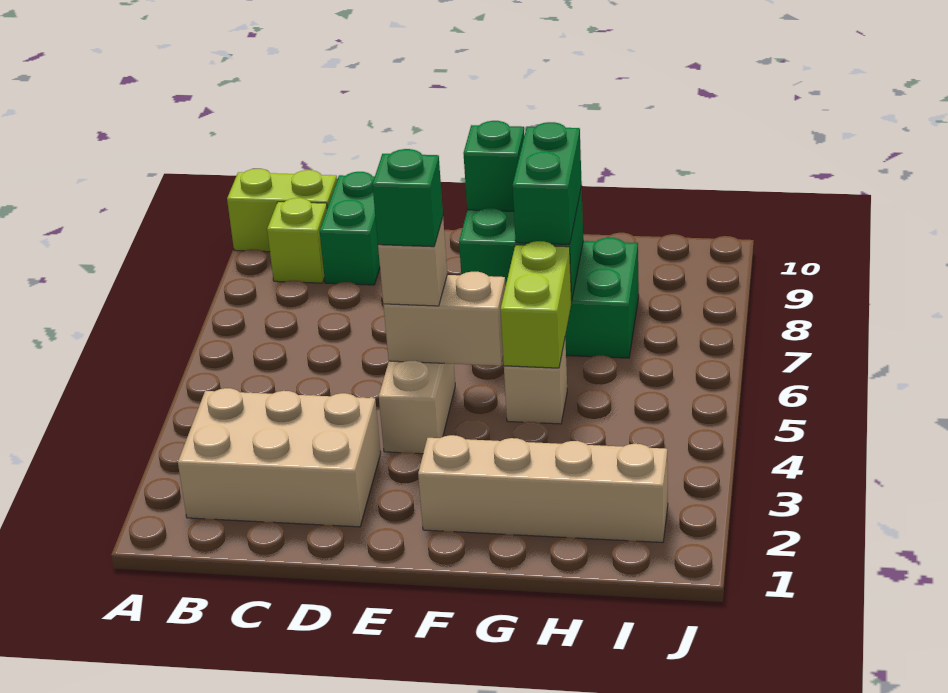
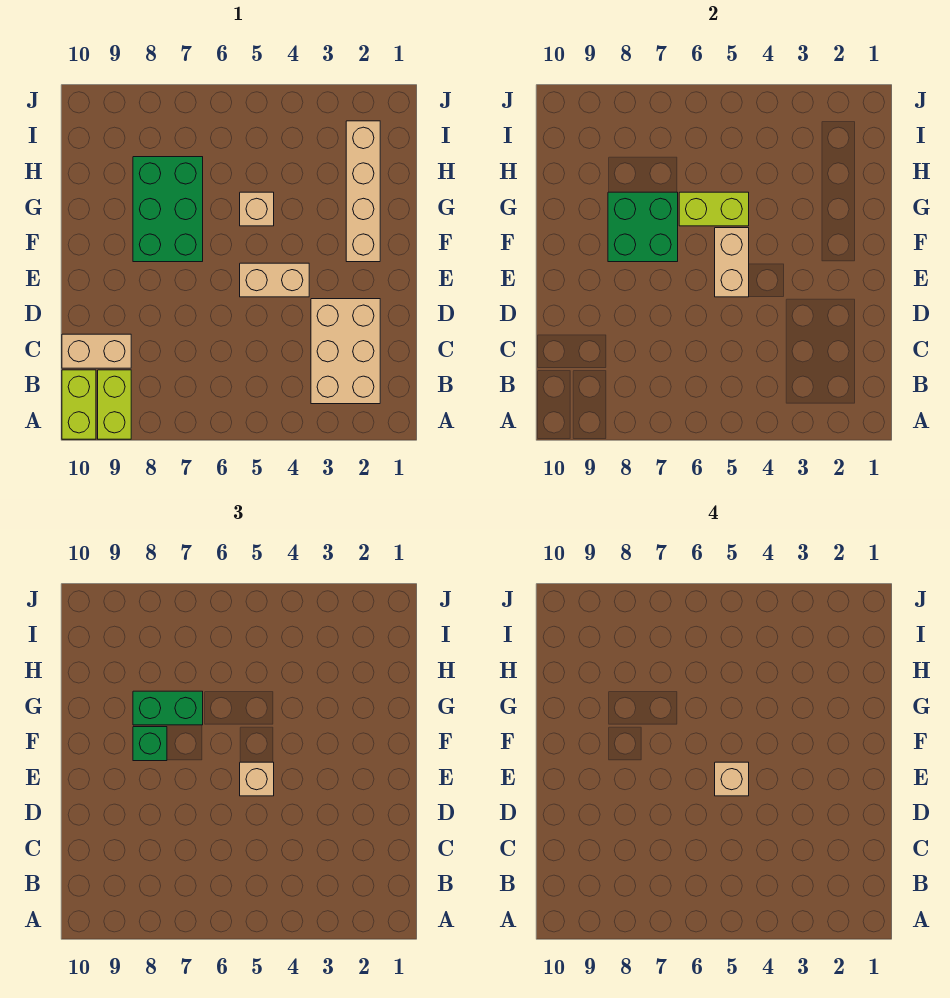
lime 1x1 brick [267,198,327,283] -> lime 1x2 brick [98,370,131,439]
green 1x2 brick [320,172,380,285] -> tan 1x2 brick [62,334,131,368]
green 1x1 brick [372,149,443,247] -> tan 1x1 brick [715,762,749,796]

